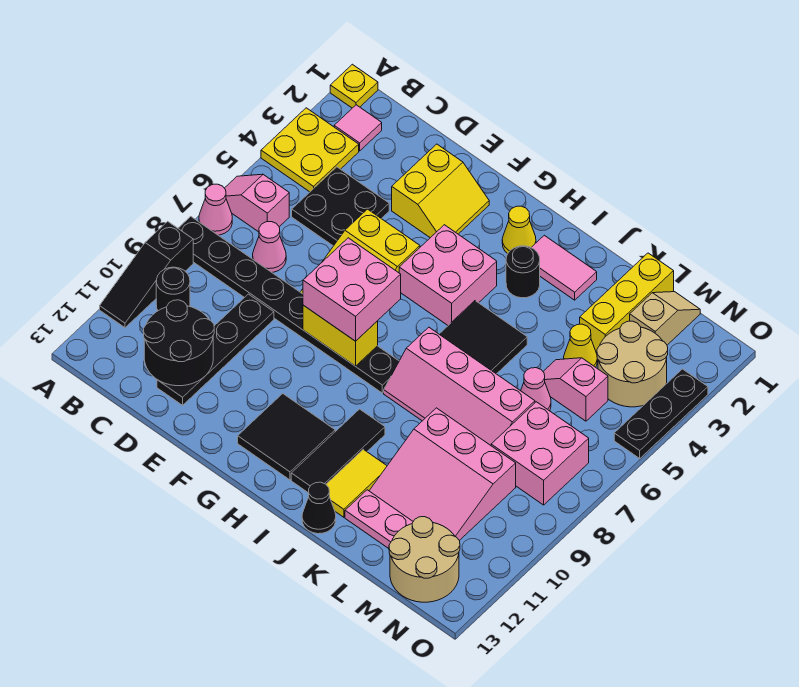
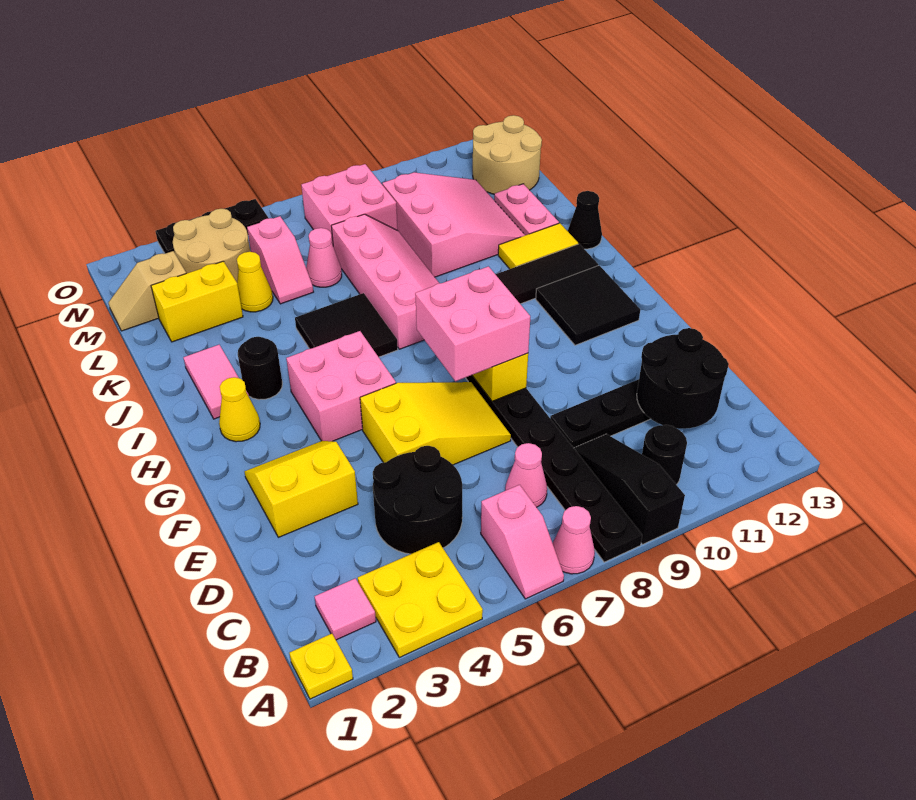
black 1x3 slope [100,221,193,328] -> black 1x3 slope turned to [574,434,685,544]
black 2x2 plate [292,167,389,246] -> black 2x2 round brick [373,446,462,554]
yellow 1x3 brick [580,253,674,353] -> yellow 1x2 brick [151,261,243,342]

